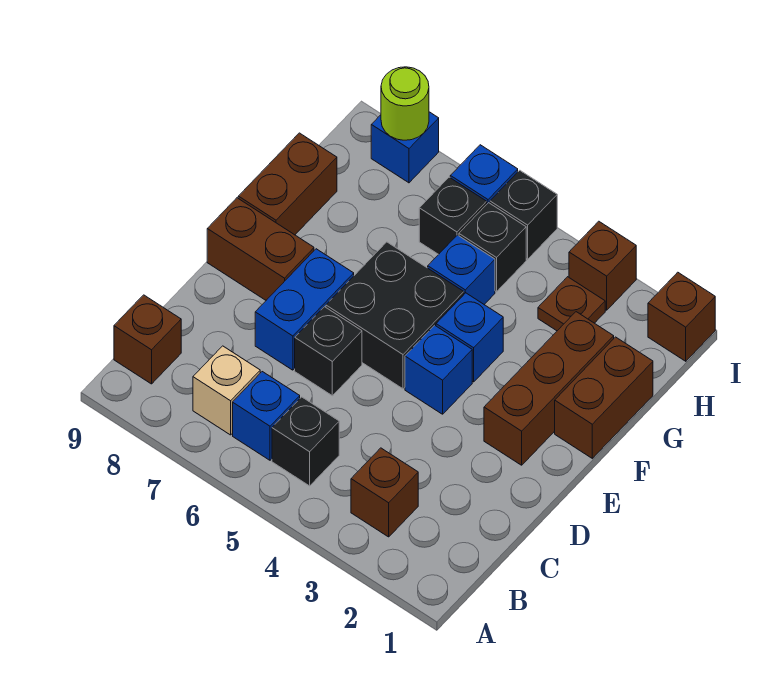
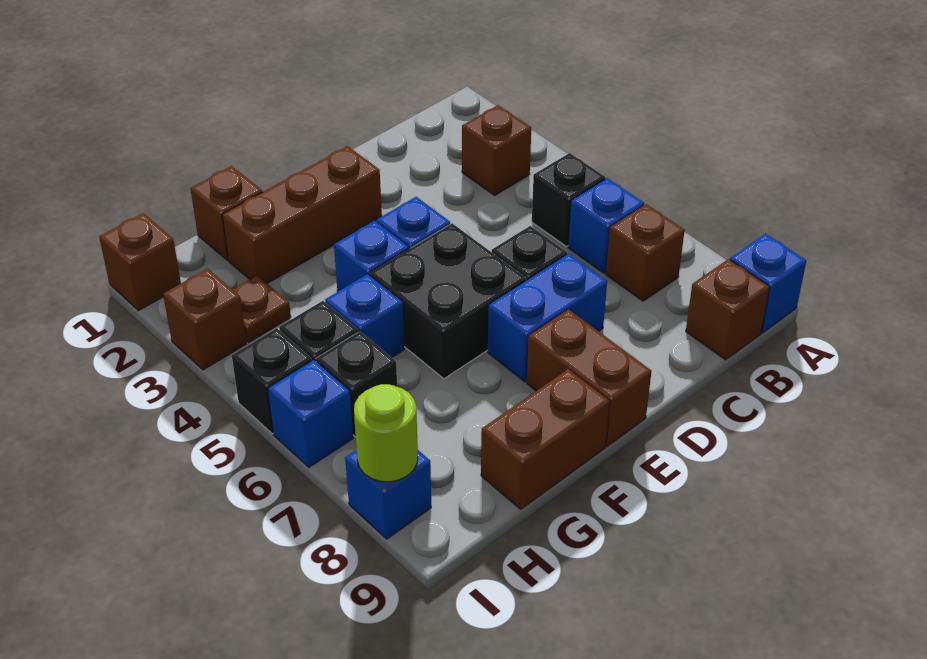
none -> blue 1x1 brick [730,234,806,333]
tan 1x1 brick [193,346,260,435] -> brown 1x1 brick [606,204,685,301]
brown 1x2 brick [555,337,653,458] -> brown 1x1 brick [190,166,263,260]

